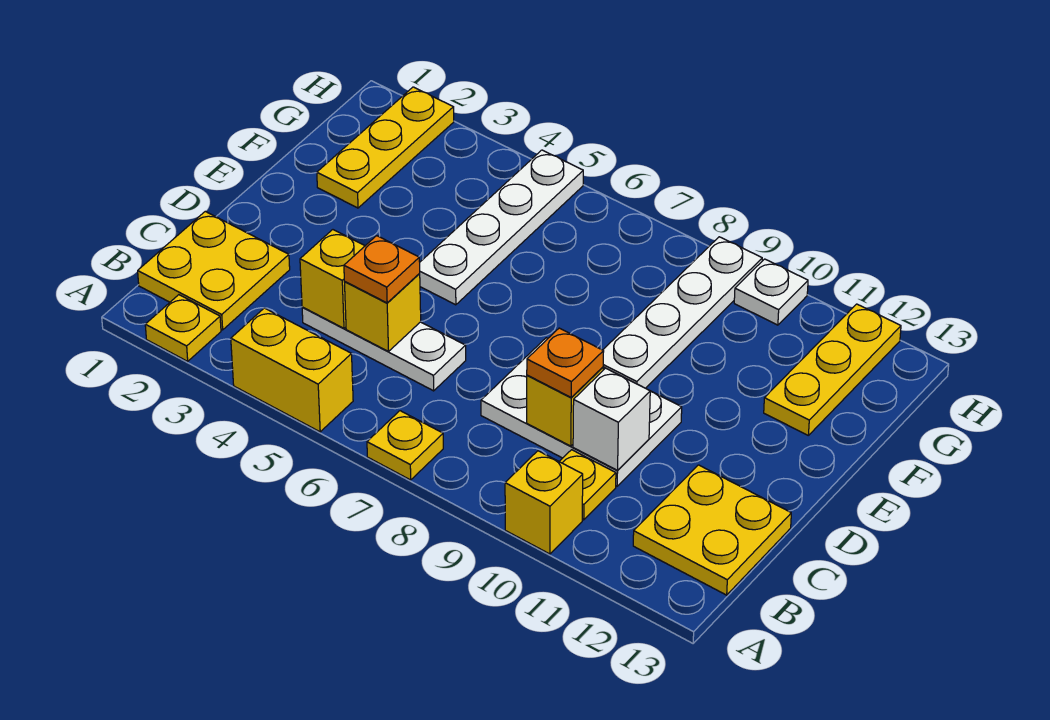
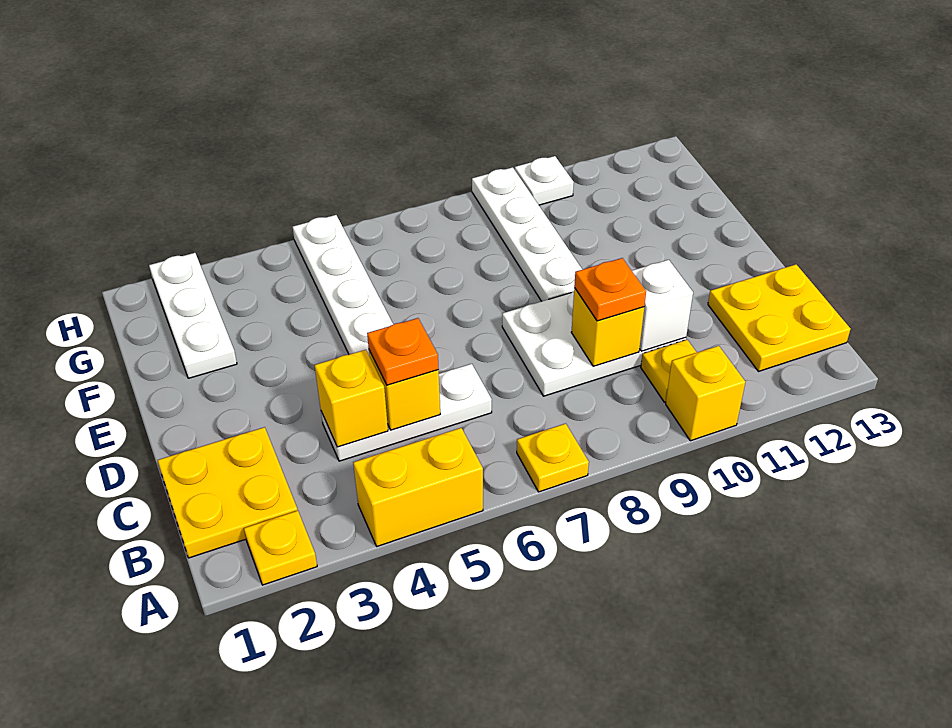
yellow 1x3 plate [317,87,454,208] -> white 1x3 plate [149,253,237,378]
yellow 1x3 plate [764,304,901,435] -> none

